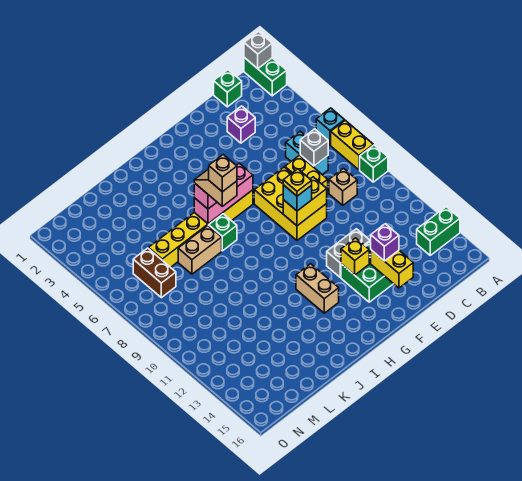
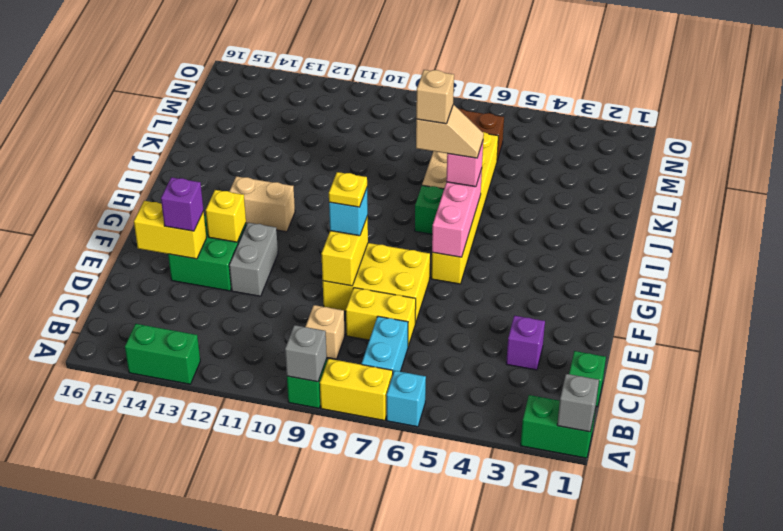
green 1x2 brick [417,207,460,255] -> green 1x2 brick turned to [125,324,200,384]
cyan 1x2 brick [286,131,328,175] -> cyan 1x2 brick turned to [362,316,408,373]
grey 1x1 brick [300,129,328,166] -> grey 1x1 brick moved to [285,325,327,382]

